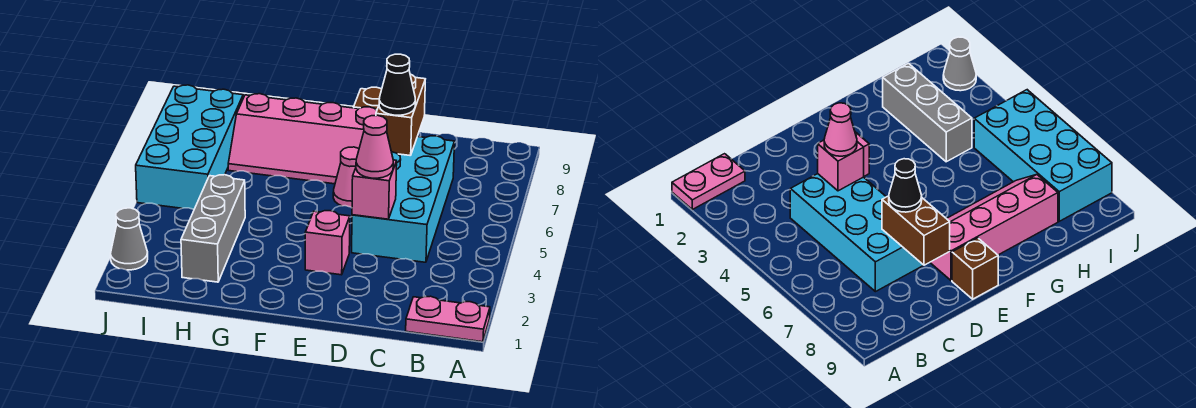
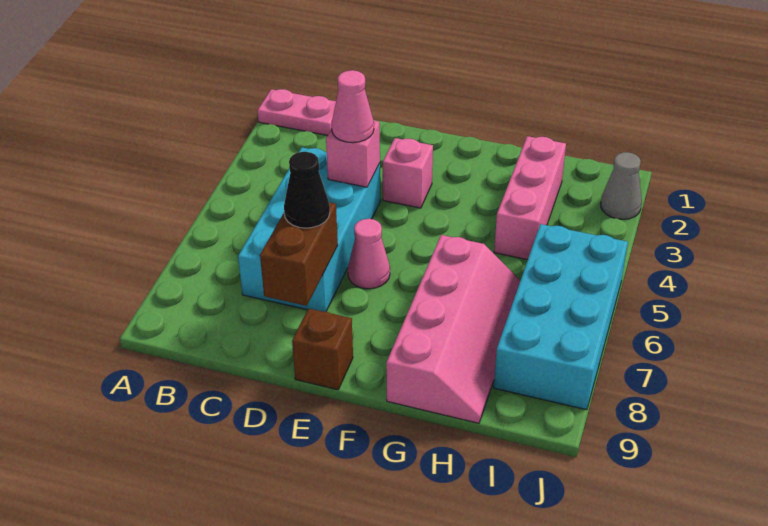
pink 2x4 slope [228,94,377,184] -> pink 2x4 slope turned to [386,235,520,423]
grey 1x3 brick [181,175,245,282] -> pink 1x3 brick [494,136,566,260]

